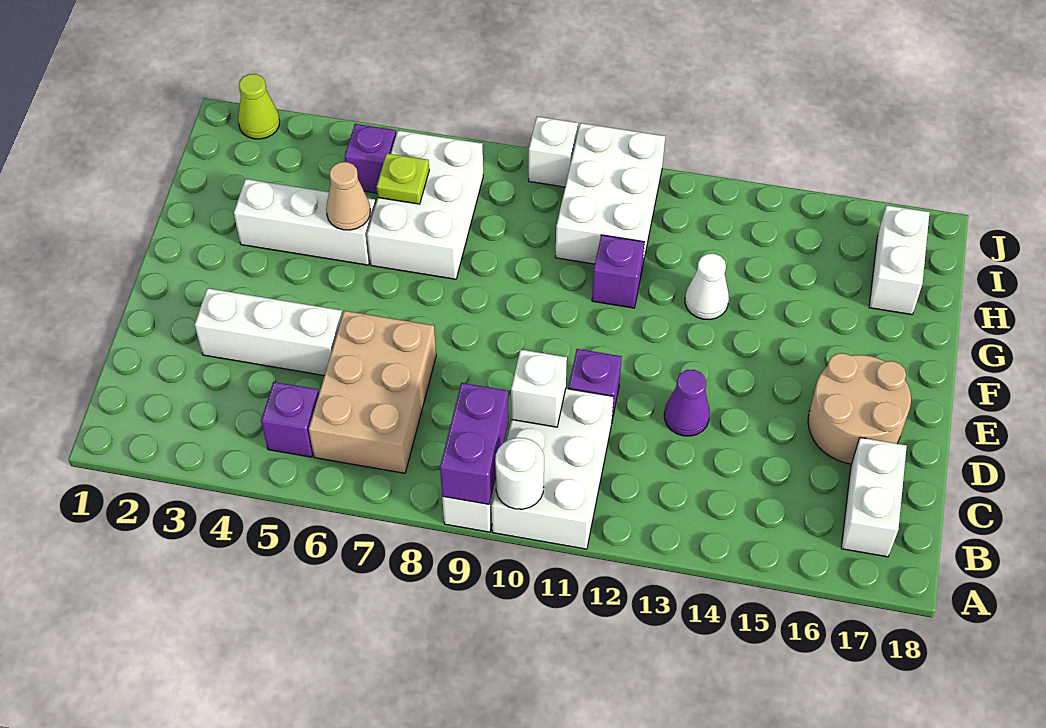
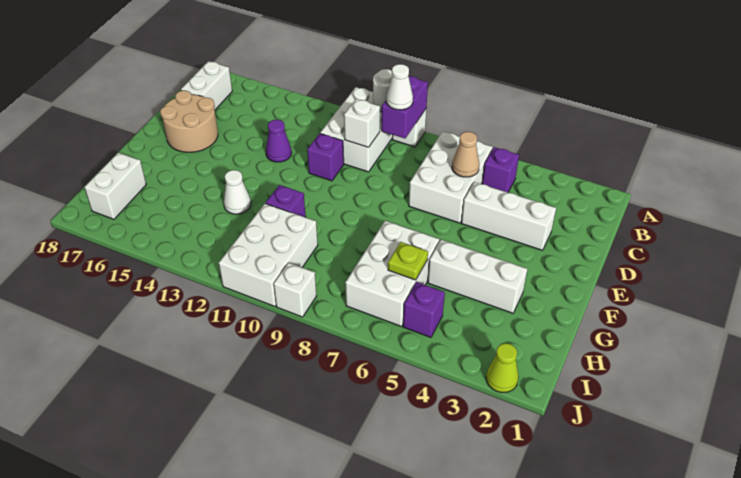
tan 2x3 brick [309,311,436,473] -> white 2x3 brick [409,132,493,223]
none -> white 1x1 cone [386,64,413,110]
tan 1x1 cone [326,162,370,230] -> tan 1x1 cone moved to [452,132,479,177]

